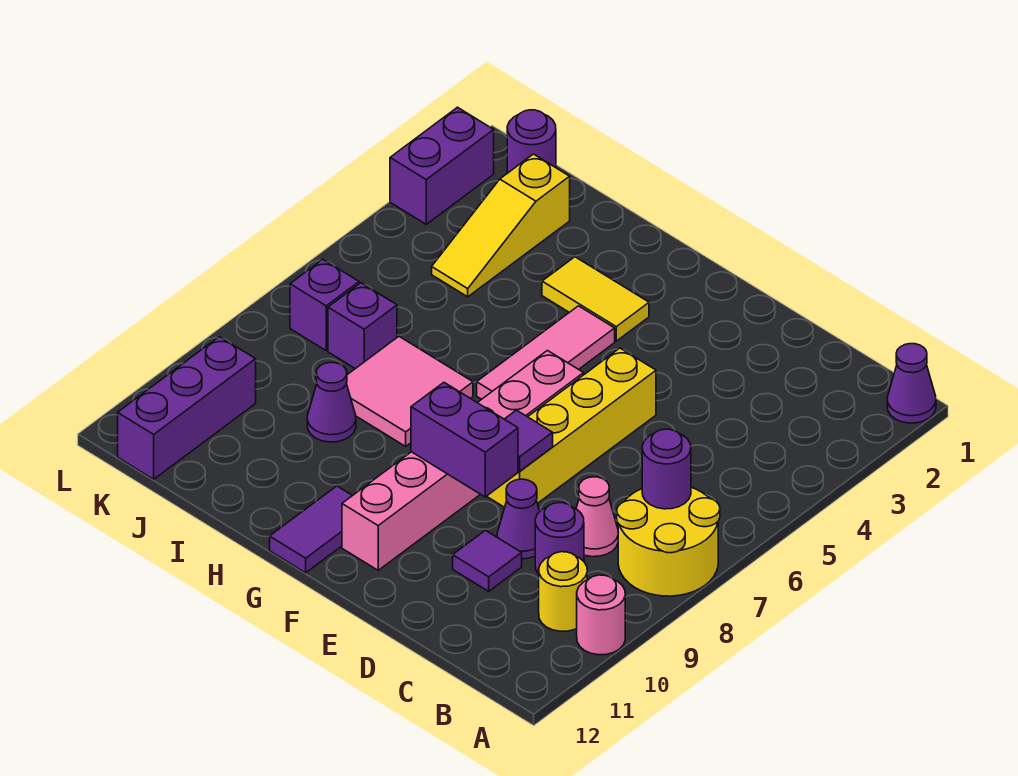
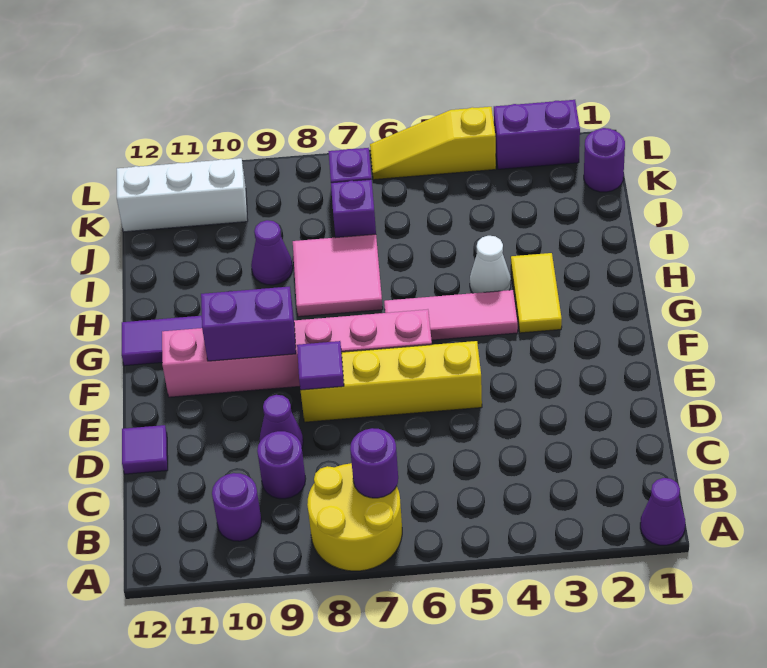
pink 1x1 round brick [577,575,625,655] -> none
yellow 1x1 round brick [539,552,587,631] -> purple 1x1 round brick [212,473,261,541]
pink 1x1 cone [576,477,618,557] -> none
purple 1x1 tile [453,530,522,591] -> purple 1x1 tile moved to [122,425,168,474]
purple 1x2 brick [411,383,518,497] -> purple 1x2 brick turned to [201,287,296,361]
none -> white 1x1 cone [470,236,511,293]
yellow 1x3 slope [432,154,570,297] -> yellow 1x3 slope moved to [370,107,496,180]
purple 1x3 brick [118,337,256,479] -> white 1x3 brick [117,158,248,232]

